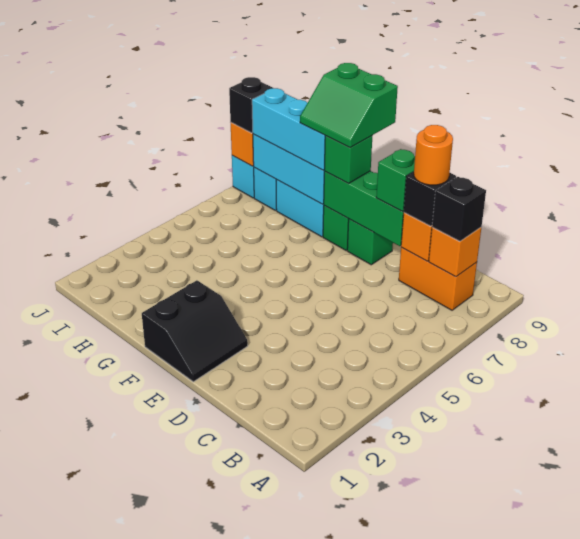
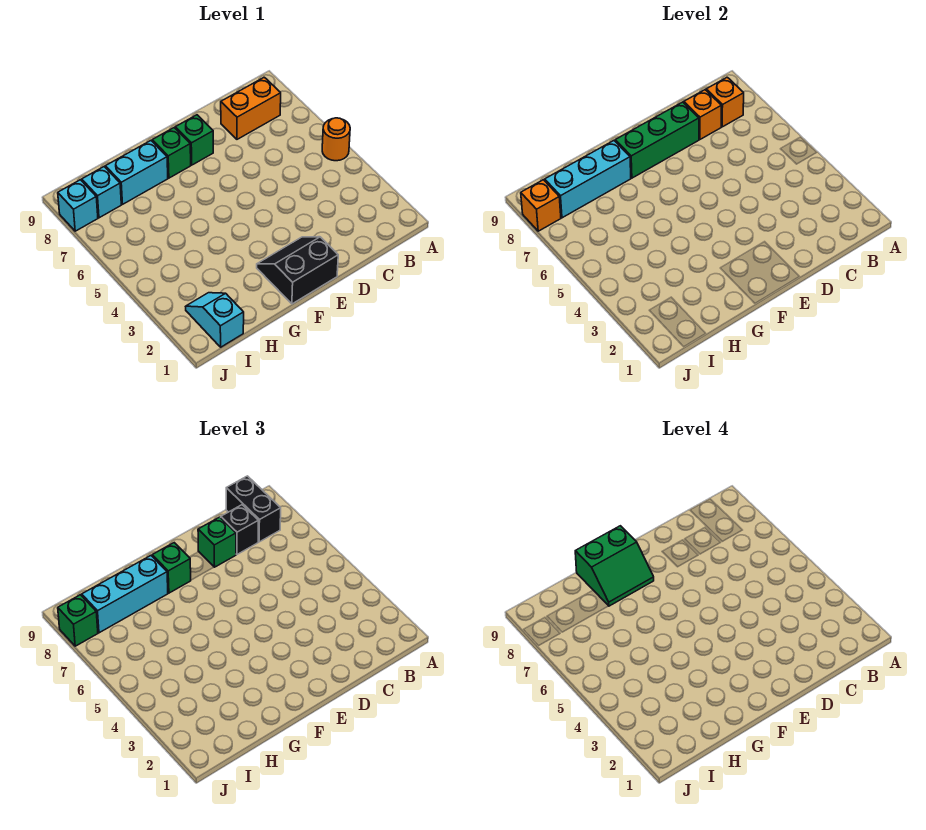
black 1x1 brick [432,177,486,241] -> black 1x2 brick [226,476,281,542]
orange 1x1 round brick [414,125,453,185] -> orange 1x1 round brick moved to [322,118,350,161]
black 2x2 slope [142,280,248,382] -> black 2x2 slope turned to [257,237,338,304]
none -> cyan 1x2 slope [186,293,244,347]
black 1x1 brick [229,77,273,133] -> green 1x1 brick [58,595,98,646]

